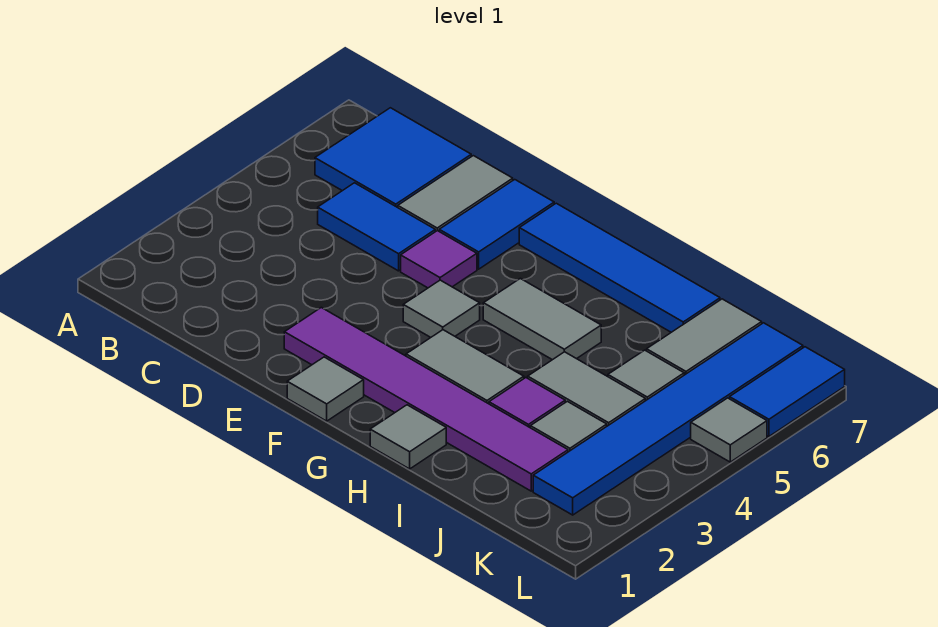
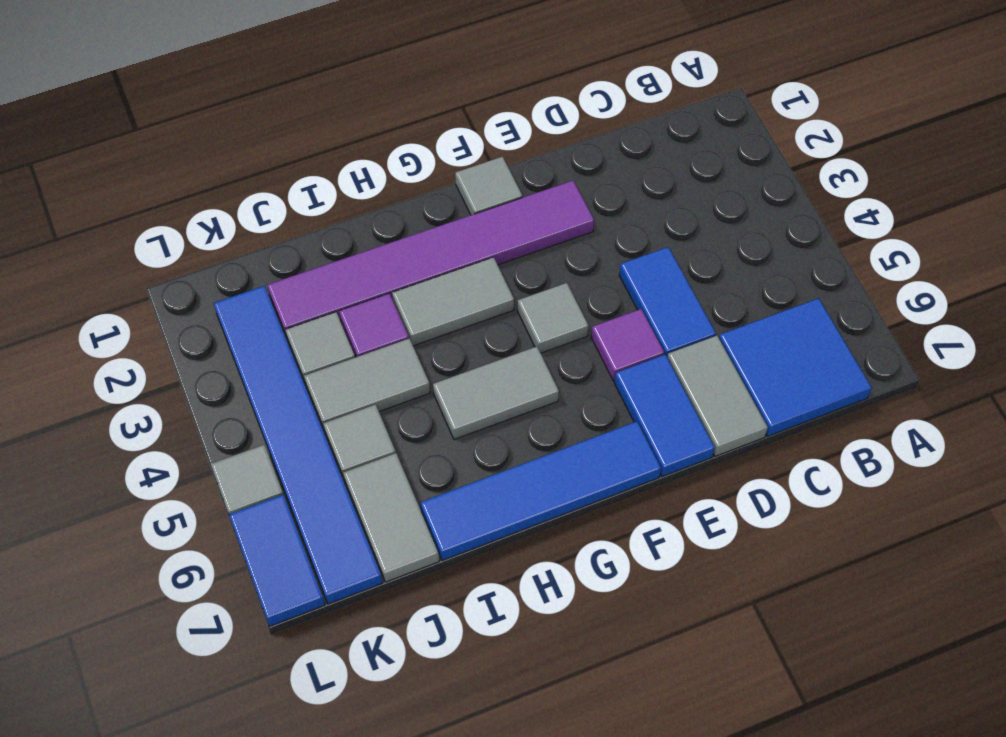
blue 1x2 tile [318,183,435,271] -> blue 1x2 tile turned to [619,247,716,357]
grey 1x1 tile [370,405,446,469] -> none

